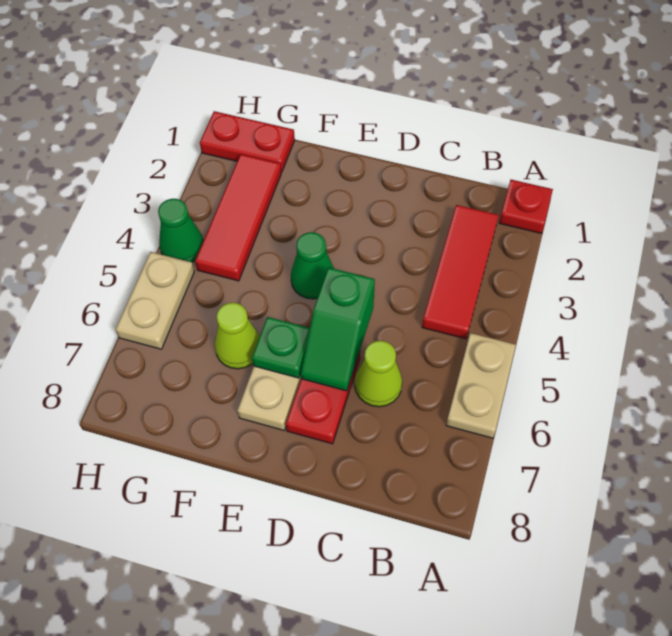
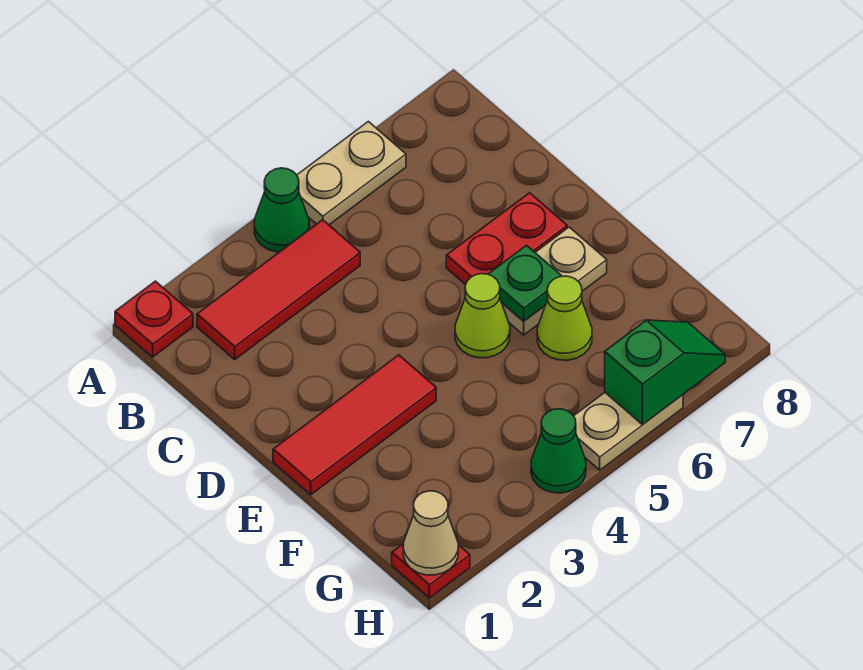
lime 1x1 cone [355,341,402,407] -> lime 1x1 cone moved to [455,274,510,358]
green 1x2 slope [301,267,375,391] -> green 1x2 slope moved to [605,320,725,424]
green 1x1 cone [291,232,334,299] -> green 1x1 cone moved to [254,168,309,252]
red 1x2 plate [200,111,295,172] -> red 1x1 plate [392,543,470,598]
red 1x3 tile [195,154,281,281] -> red 1x3 tile moved to [273,355,436,495]
none -> tan 1x1 cone [403,491,458,575]

